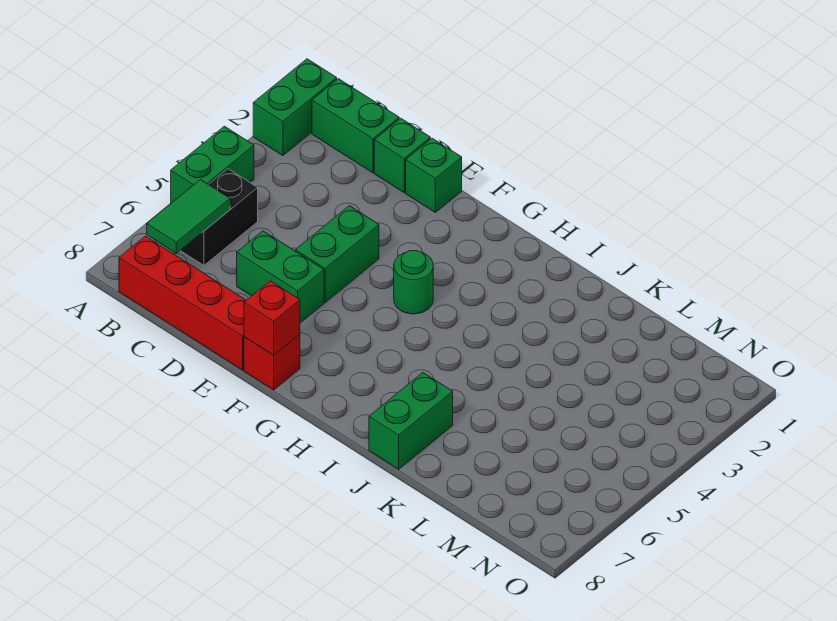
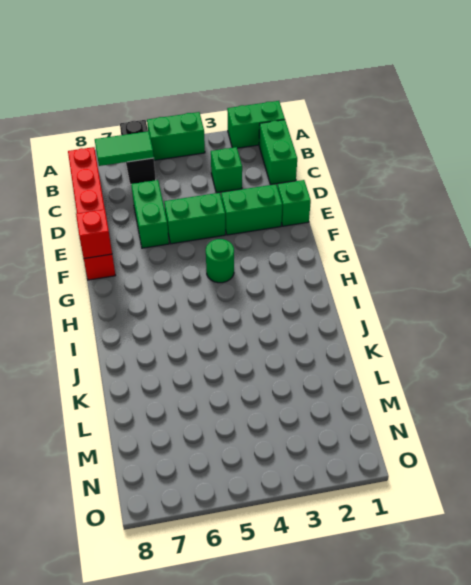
black 1x2 brick [180,169,258,265] -> black 1x2 brick turned to [120,120,156,184]
green 1x1 brick [374,118,430,192] -> green 1x1 brick moved to [211,147,242,193]
green 1x2 brick [369,373,453,469] -> green 1x2 brick moved to [221,184,282,235]

